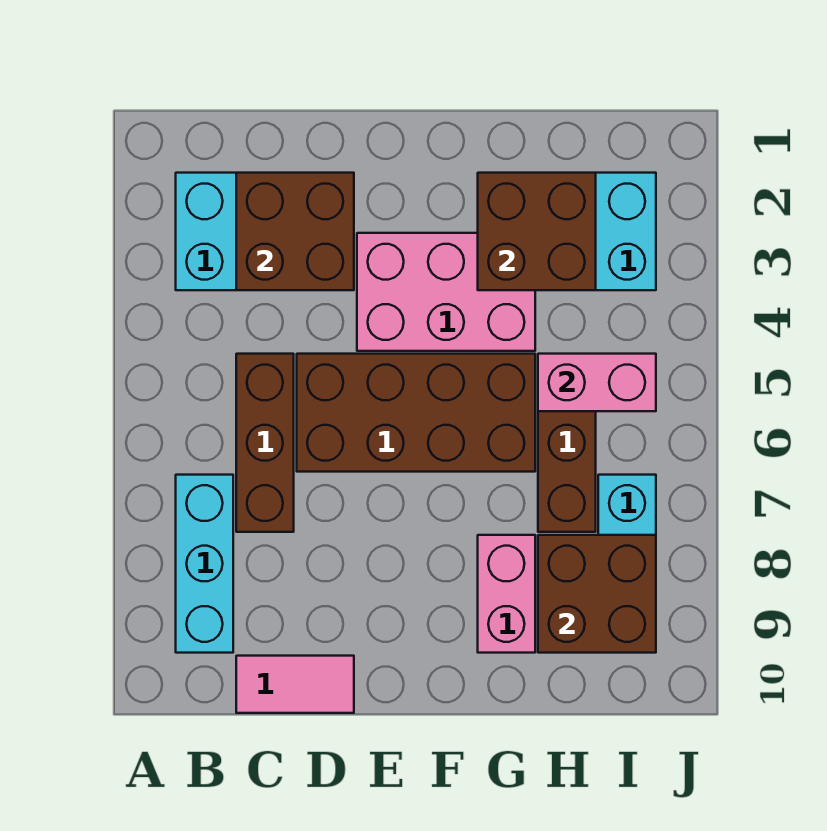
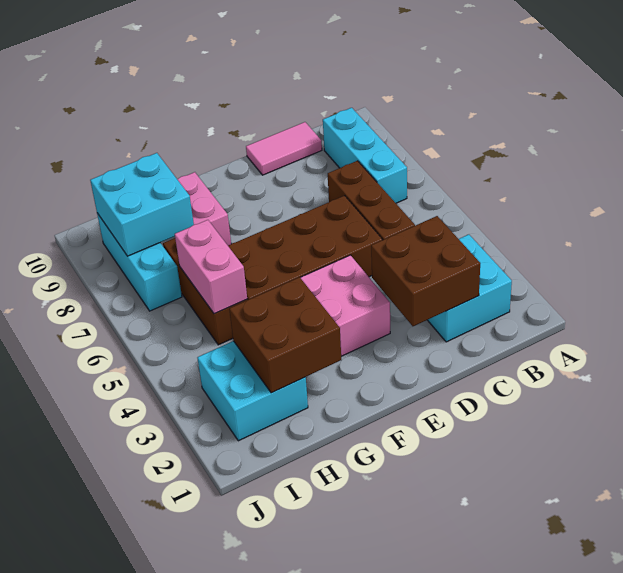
pink 1x2 brick [538,354,656,411] -> pink 1x2 brick turned to [175,220,247,314]
brown 2x2 brick [538,535,656,653] -> cyan 2x2 brick [90,153,194,256]

